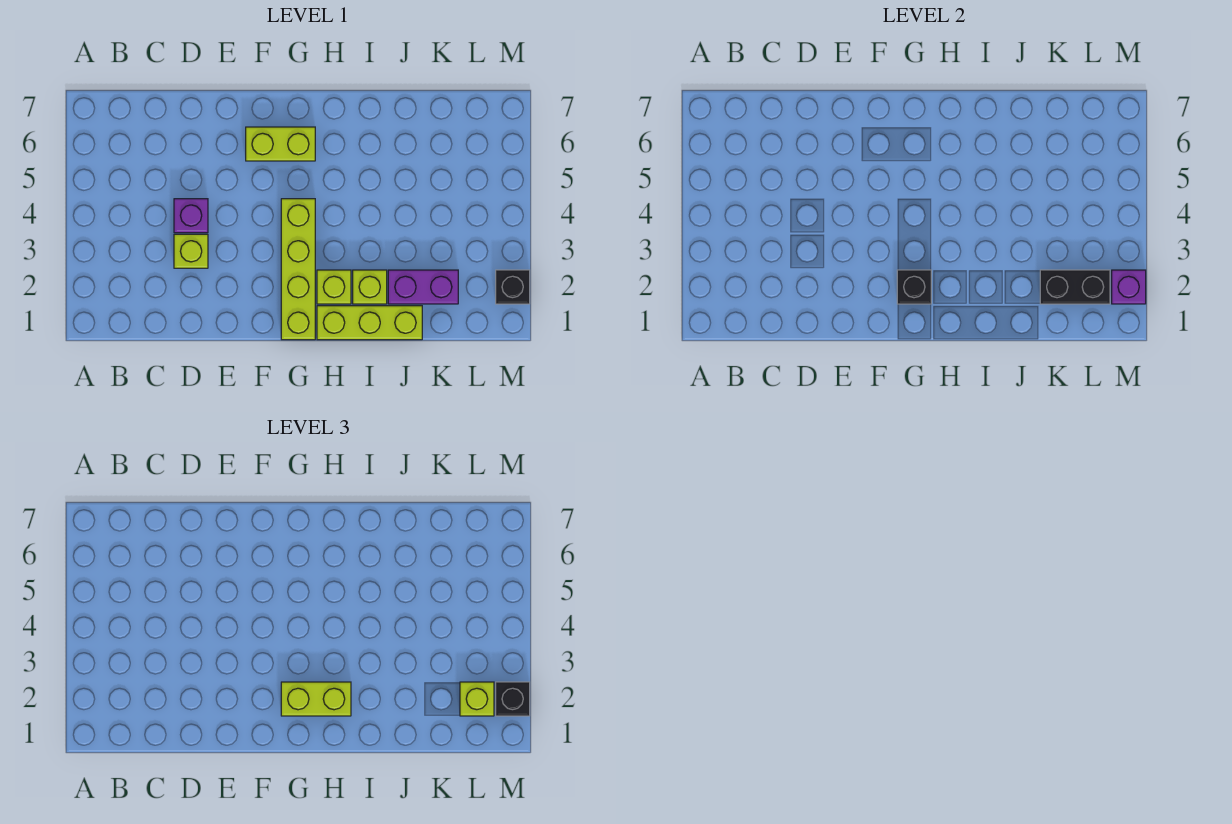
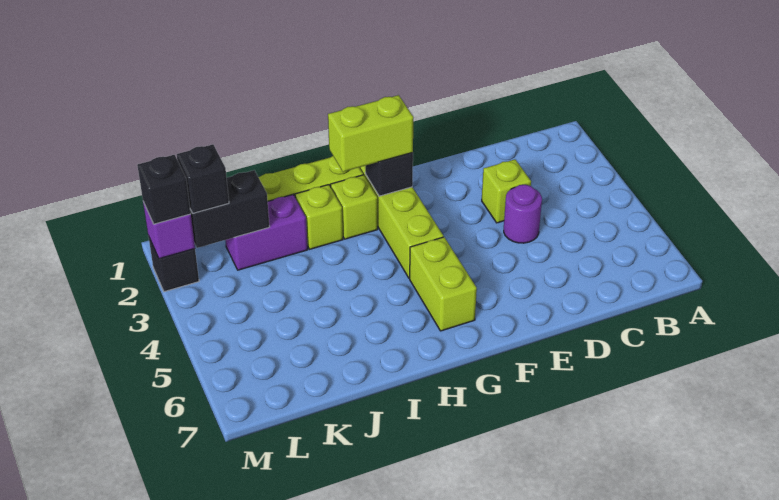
purple 1x1 brick [174,199,208,233] -> purple 1x1 round brick [504,185,542,243]
lime 1x2 brick [246,127,315,161] -> lime 1x2 brick turned to [410,237,477,331]
lime 1x1 brick [460,682,494,716] -> black 1x1 brick [177,144,229,213]

